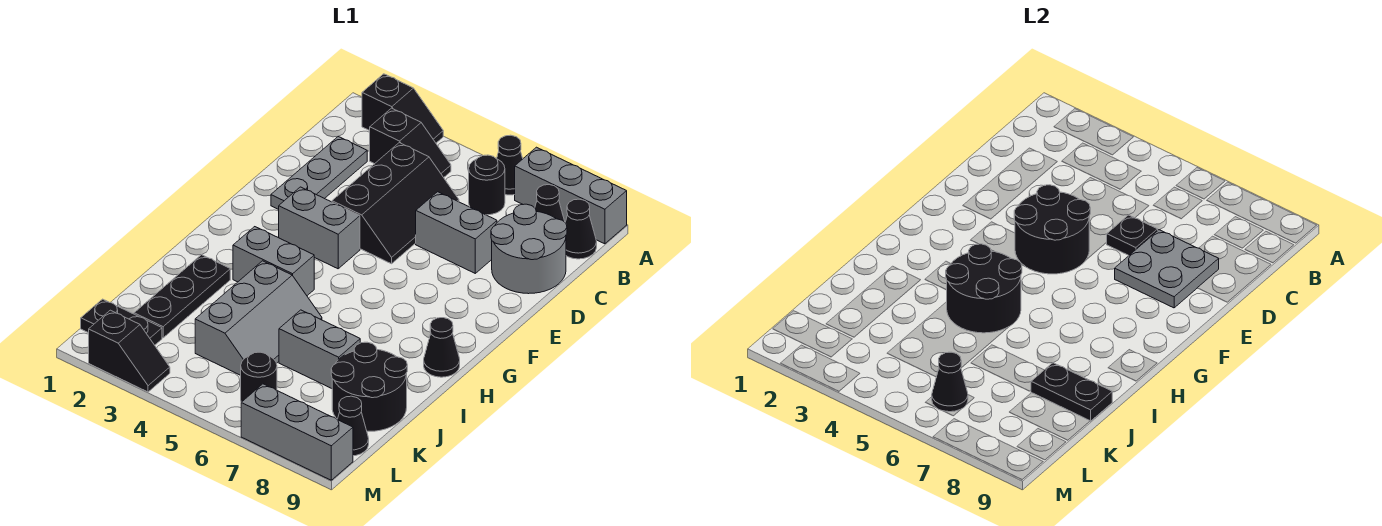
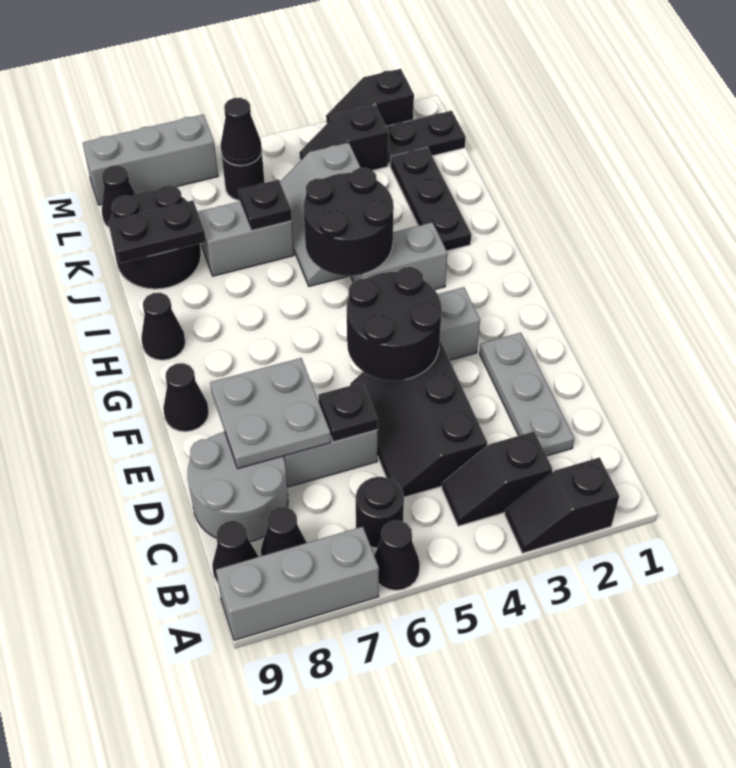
none -> black 1x1 cone [163,363,209,432]
none -> black 1x1 plate [239,180,292,231]
none -> black 1x2 slope [299,105,388,170]

